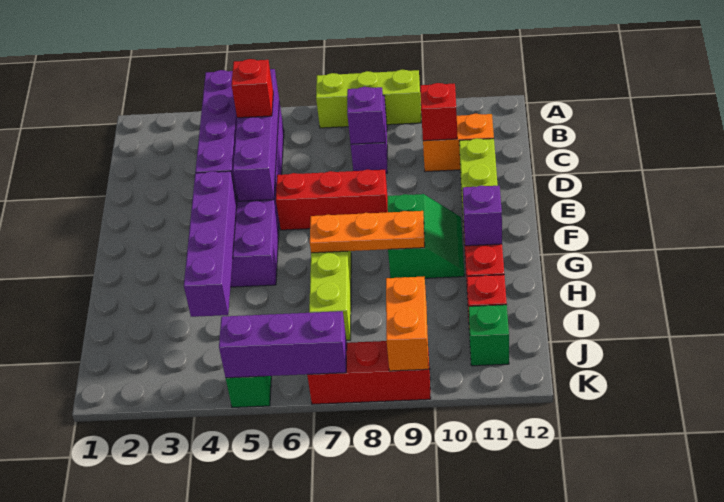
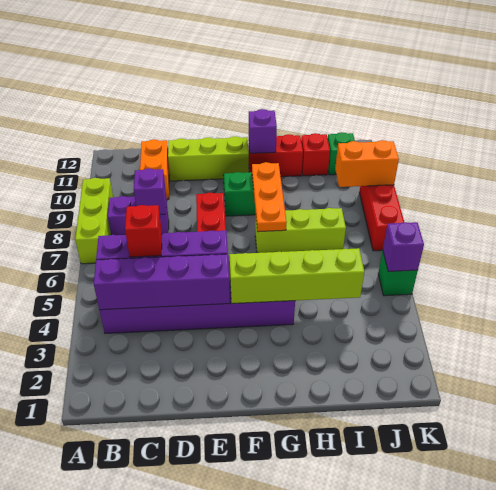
red 1x1 brick [420,83,457,141] -> none
purple 1x4 brick [184,171,237,317] -> lime 1x4 brick [229,248,364,304]
purple 1x3 brick [219,311,347,378] -> purple 1x1 brick [383,222,424,271]

